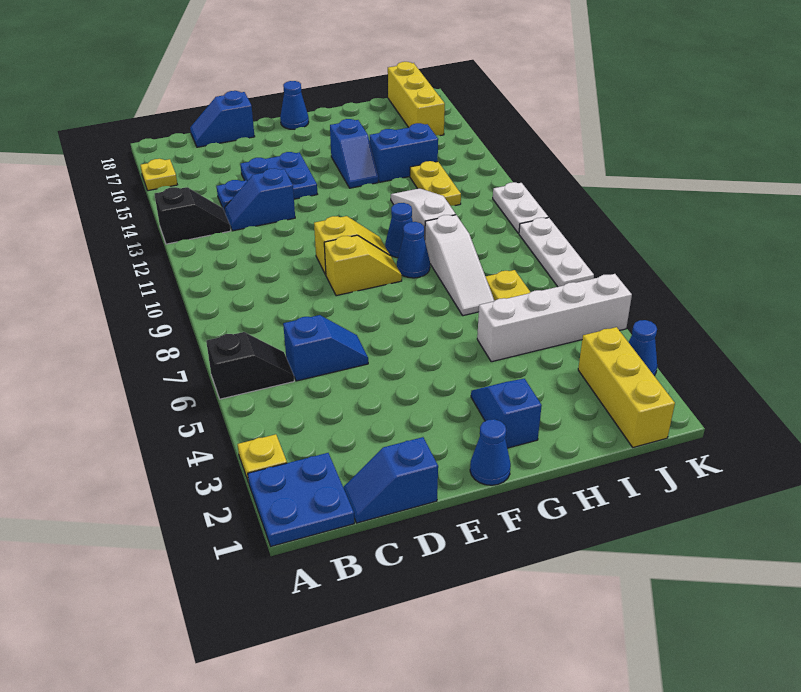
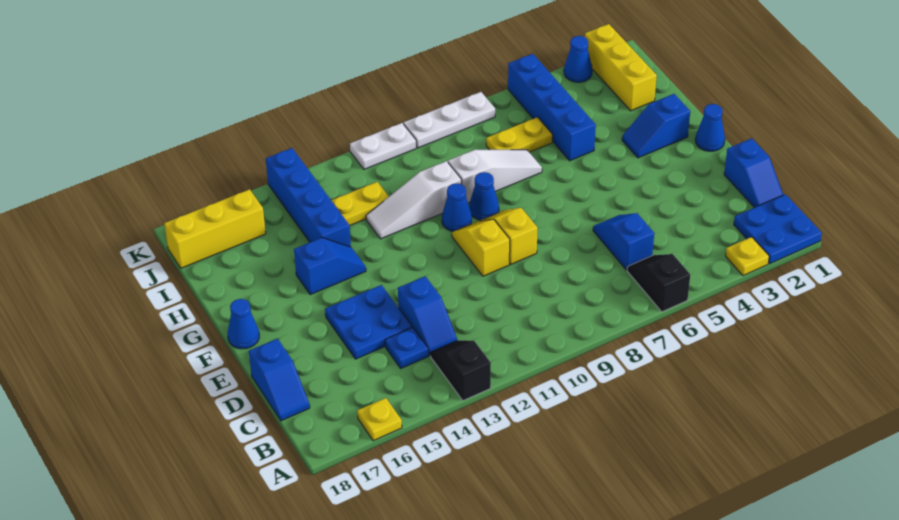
white 1x4 brick [477,274,632,362] -> blue 1x4 brick [508,54,596,161]
blue 1x2 brick [369,123,438,182] -> blue 1x4 brick [266,148,351,247]
yellow 1x3 brick [578,327,675,447] -> yellow 1x3 brick turned to [585,24,657,111]

